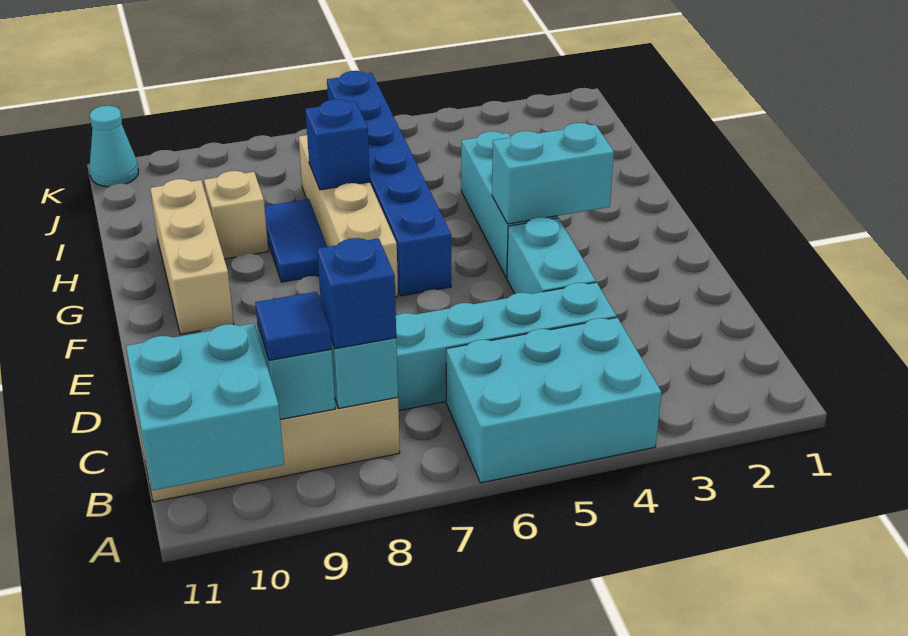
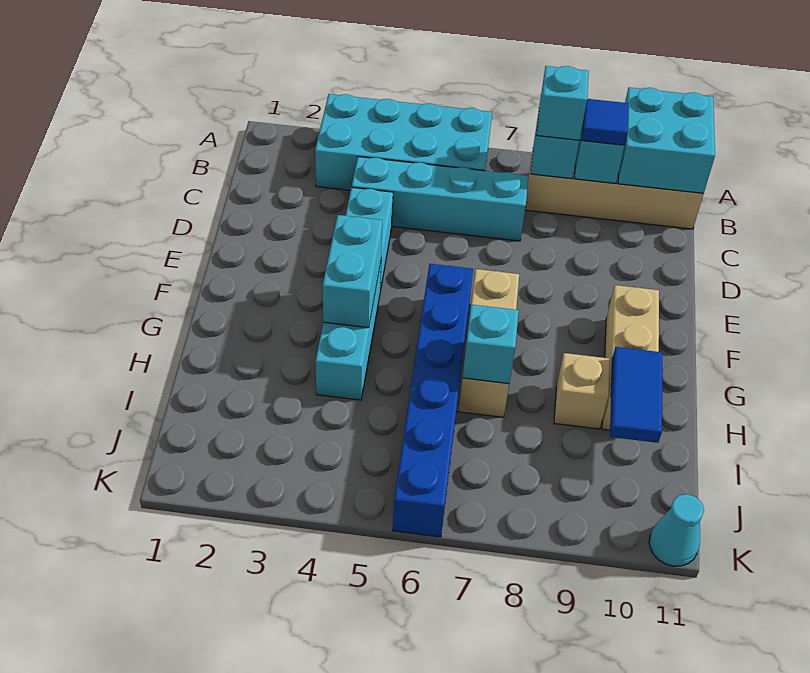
cyan 2x3 brick [446,317,662,483] -> cyan 2x4 brick [315,94,492,190]
blue 1x1 brick [317,238,396,349] -> cyan 1x1 brick [537,66,589,140]
cyan 1x2 brick [492,123,614,224] -> cyan 1x2 brick turned to [322,215,382,328]
tan 1x4 brick [299,135,398,297] -> tan 1x3 brick [459,269,519,417]
blue 1x2 tile [264,199,327,282] -> blue 1x2 tile moved to [610,347,662,443]
blue 1x1 brick [305,99,370,190] -> cyan 1x1 brick [462,305,519,384]

